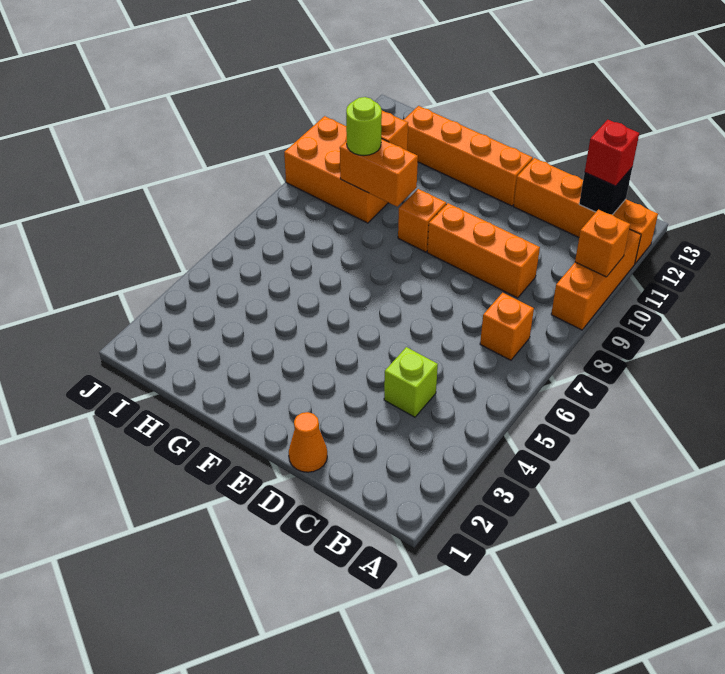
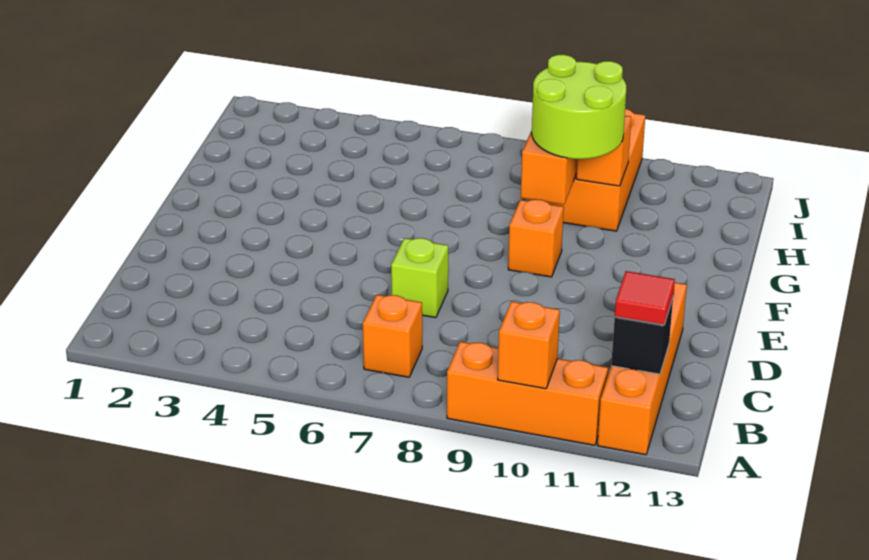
red 1x1 brick [585,120,639,186] -> red 1x1 tile [615,271,675,325]
lime 1x1 brick [384,347,438,417] -> lime 1x1 brick moved to [391,238,448,318]
orange 1x3 brick [427,203,540,298] -> none
orange 1x1 cone [289,412,327,472] -> none
orange 1x4 brick [404,106,533,206] -> none
lime 1x1 round brick [346,97,382,156] -> lime 2x2 round brick [532,55,626,159]

